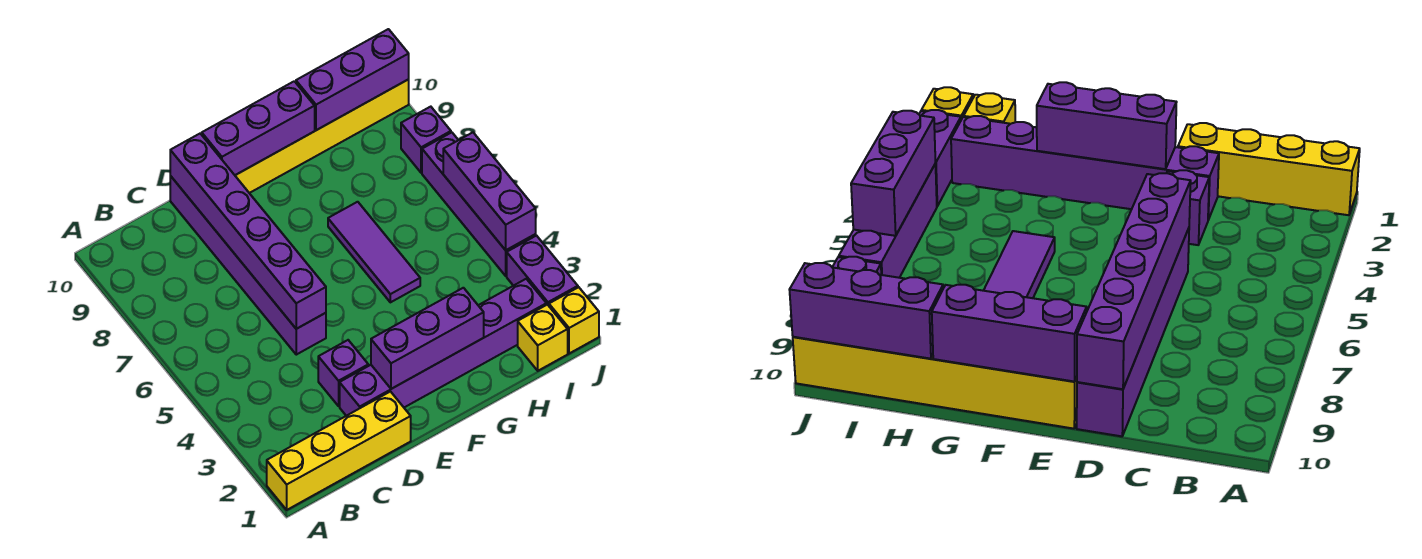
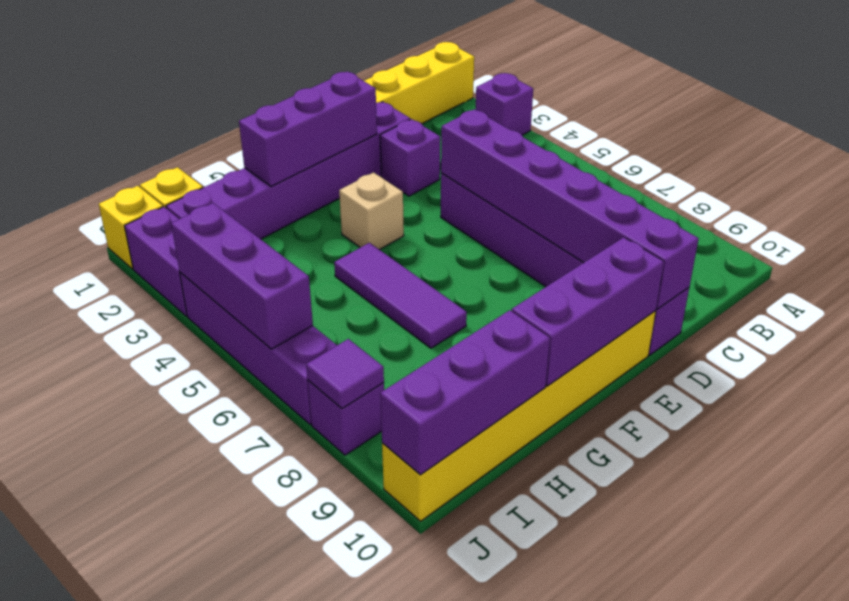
none -> purple 1x1 brick [476,73,533,135]
none -> tan 1x1 brick [339,173,404,250]
none -> purple 1x1 tile [306,339,384,409]

